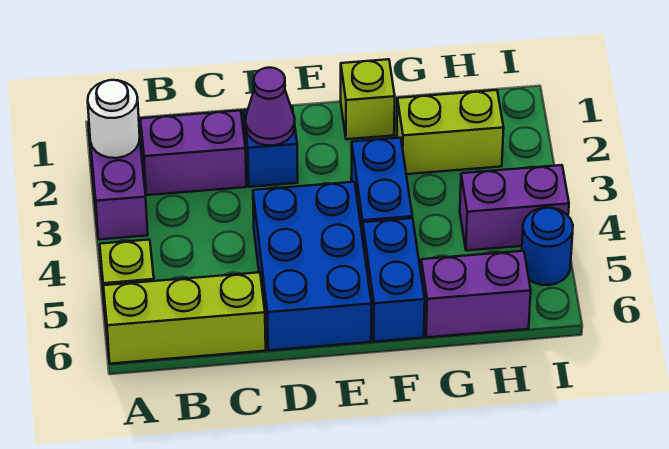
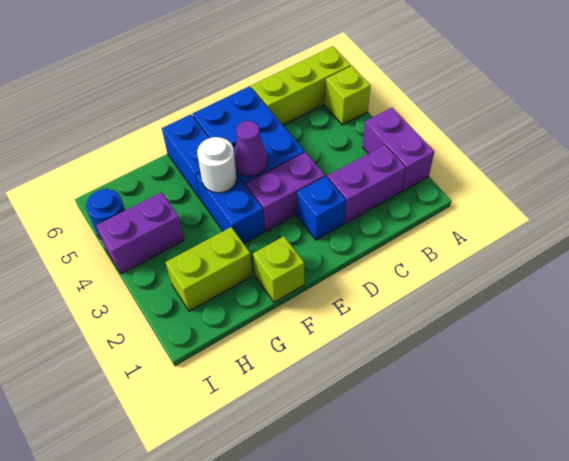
white 1x1 round brick [88,80,140,158] -> white 1x1 round brick moved to [197,137,237,193]
purple 1x1 cone [246,68,295,146] -> purple 1x1 cone moved to [234,121,268,176]
purple 1x2 brick [421,251,531,337] -> purple 1x2 brick moved to [246,152,325,231]

